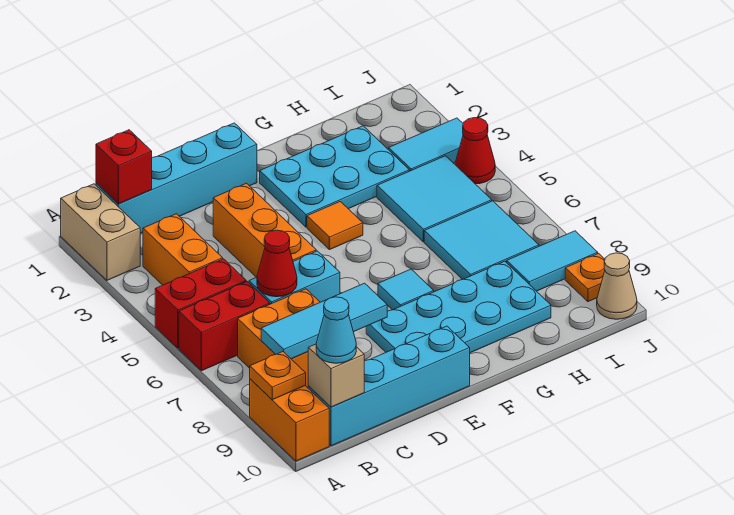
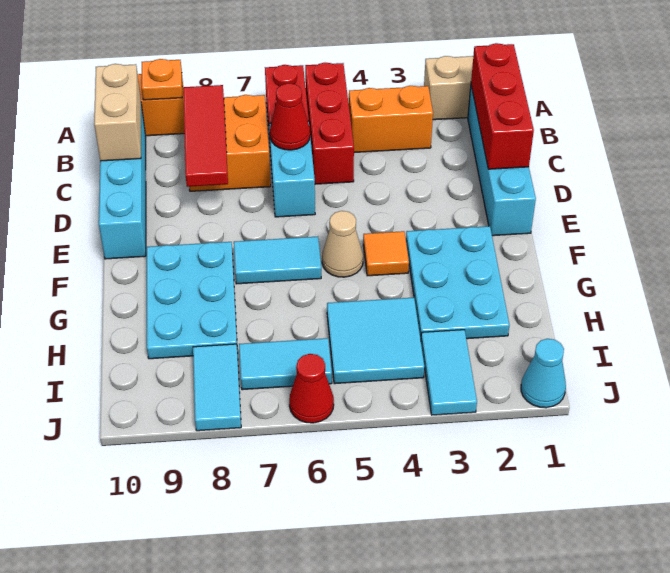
red 1x2 brick [155,259,246,348] -> red 1x3 brick [305,63,354,184]
red 1x1 brick [96,130,152,204] -> red 1x3 brick [471,43,534,169]
cyan 1x3 tile [261,283,387,359] -> red 1x3 tile [183,85,228,187]
tan 1x1 brick [308,344,364,407] -> tan 1x2 brick [94,64,141,161]
cyan 1x1 cone [316,297,356,363] -> cyan 1x1 cone moved to [521,339,566,408]
orange 1x3 brick [213,183,316,277] -> none
cyan 2x4 plate [366,261,551,353] -> cyan 2x3 plate [147,242,237,359]
cyan 1x1 tile [378,269,434,310] -> cyan 1x2 tile [234,237,321,284]
cyan 2x2 tile [424,201,539,279] -> cyan 1x2 tile [239,338,332,390]
red 1x1 cone [455,118,495,184] -> red 1x1 cone moved to [289,354,334,423]
orange 1x1 plate [565,253,605,302] -> none
tan 1x1 cone [597,253,637,319] -> tan 1x1 cone moved to [322,211,363,277]

